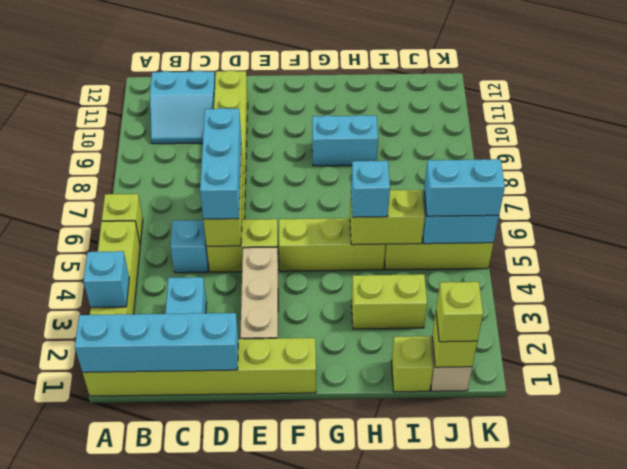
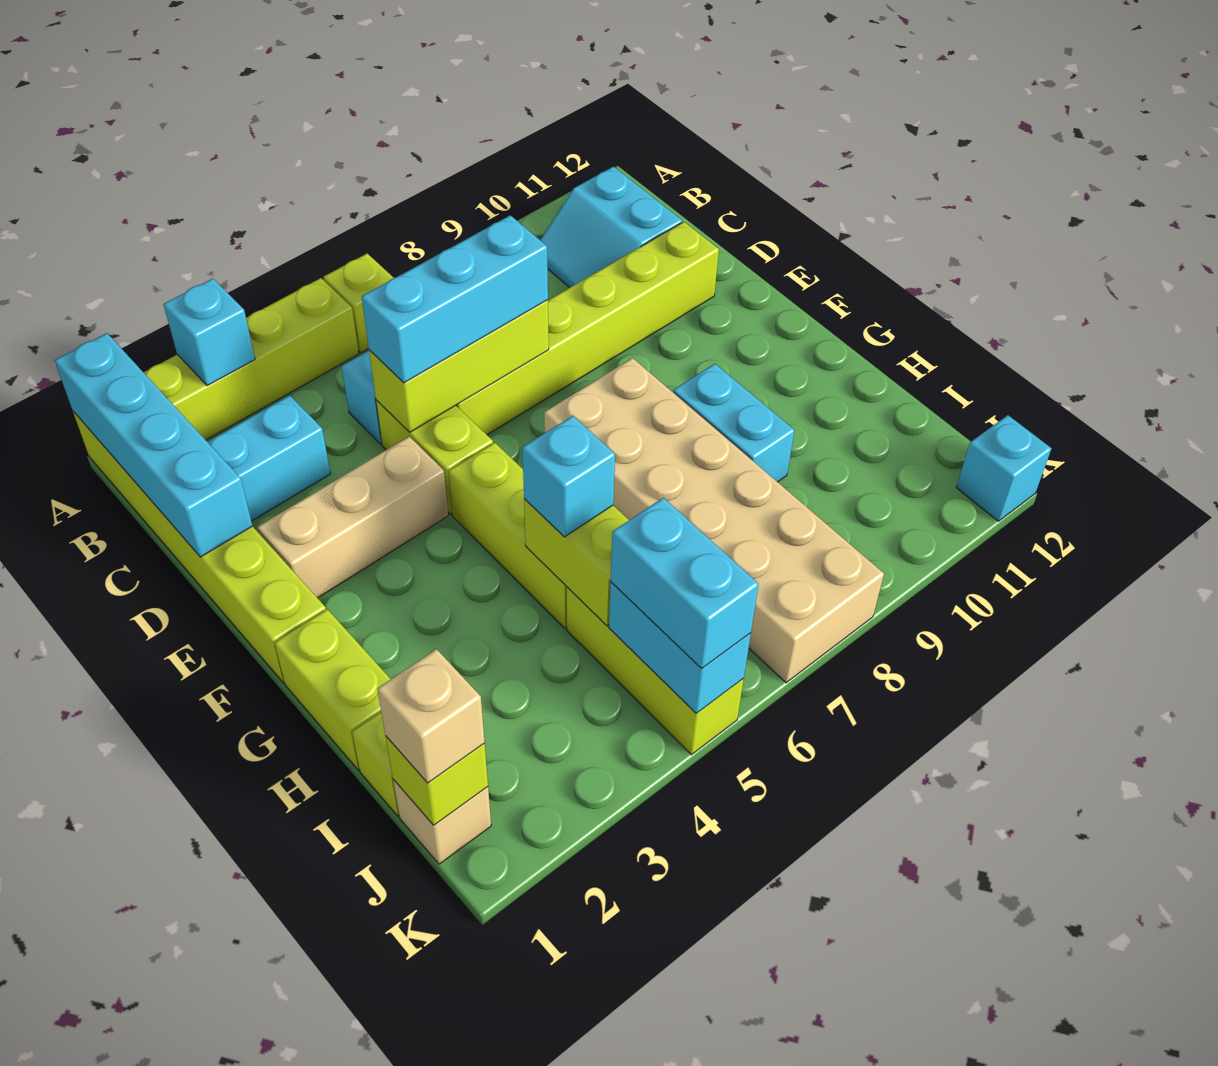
none -> tan 2x6 brick [544,358,884,683]
lime 1x2 brick [352,274,427,329] -> lime 1x2 brick moved to [275,609,390,770]
lime 1x1 brick [436,282,483,342] -> tan 1x1 brick [377,649,485,783]
none -> cyan 1x1 brick [956,415,1051,521]

